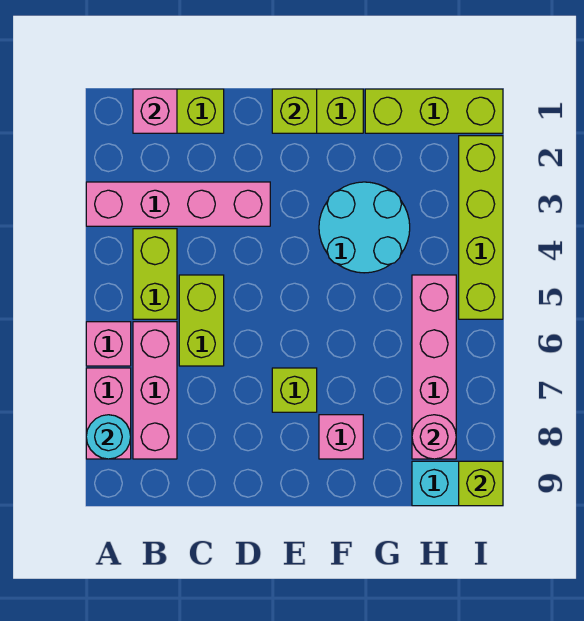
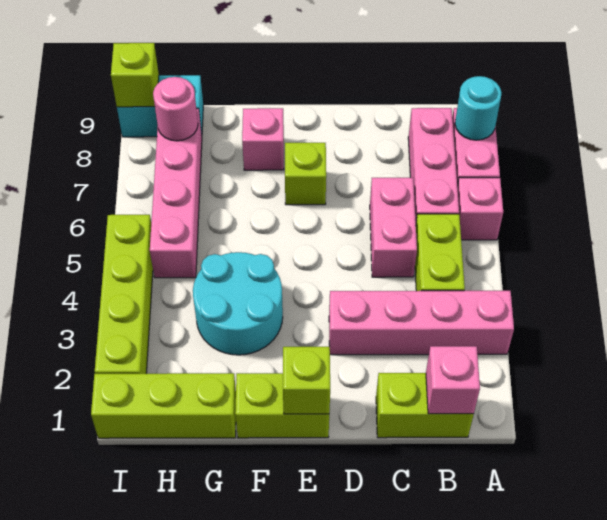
lime 1x2 brick [179,275,224,366] -> pink 1x2 brick [370,178,417,277]

